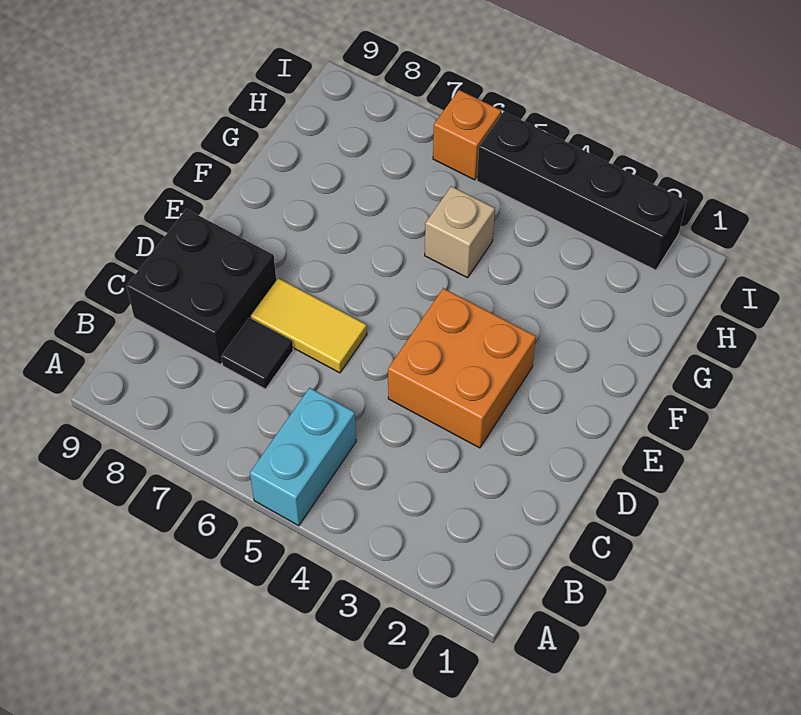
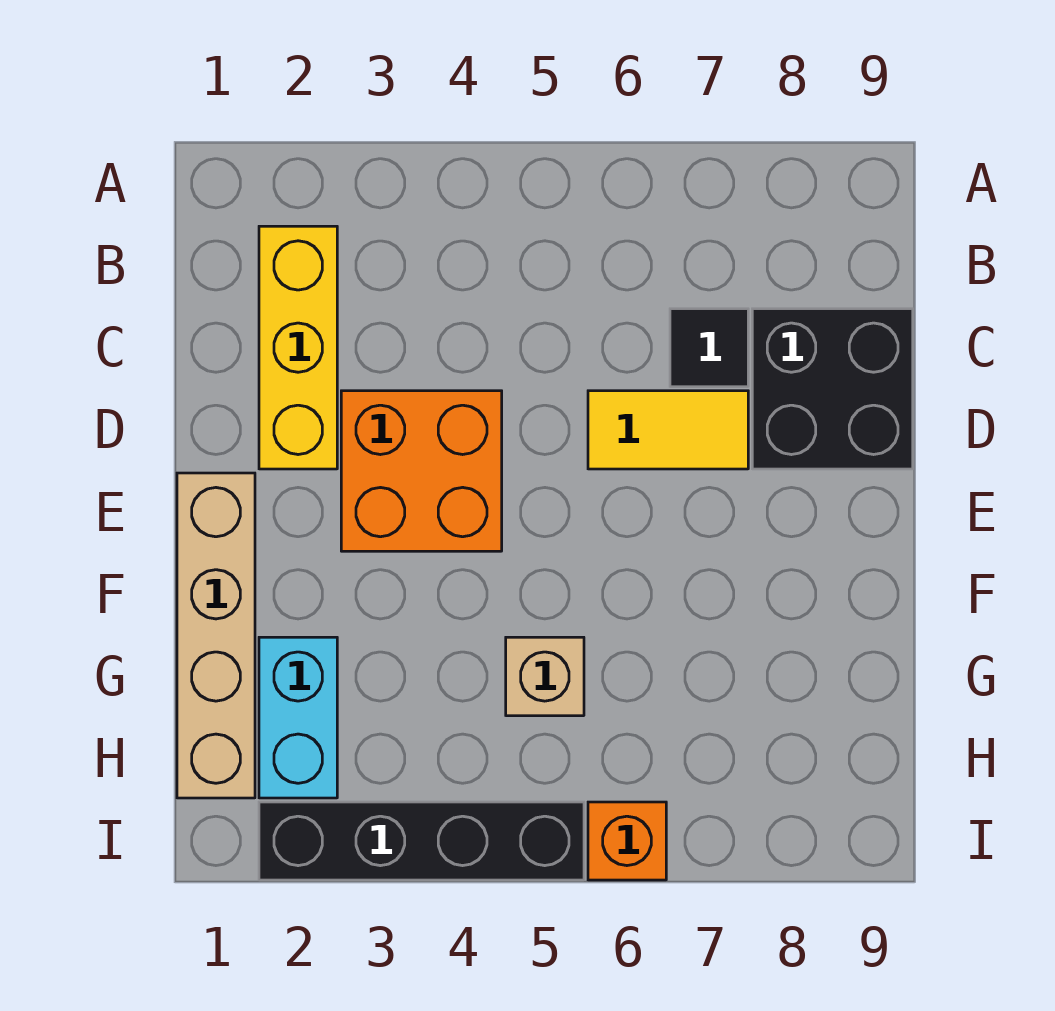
cyan 1x2 brick [250,388,356,526] -> cyan 1x2 brick moved to [259,637,337,798]
none -> yellow 1x3 brick [259,226,337,469]
none -> tan 1x4 brick [177,473,255,798]

